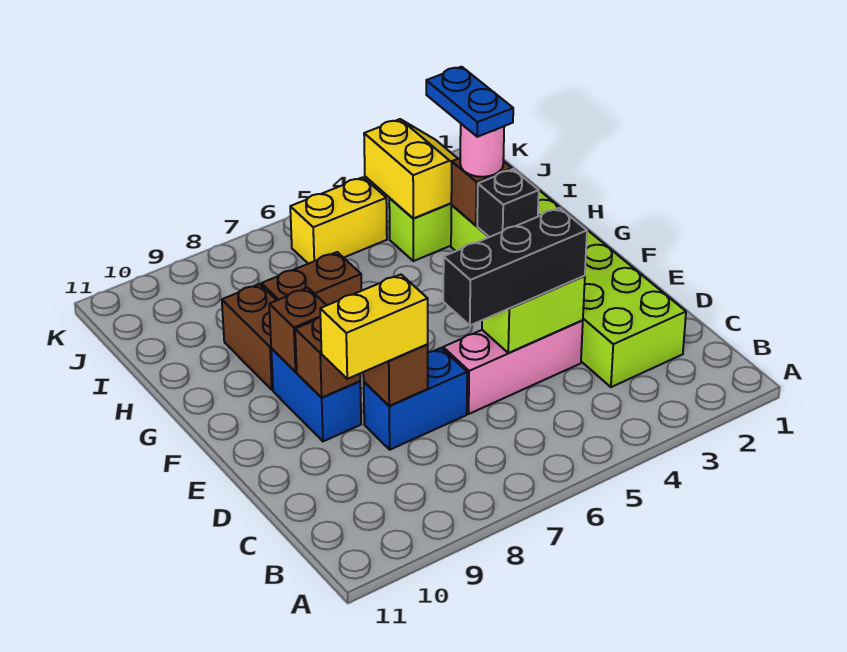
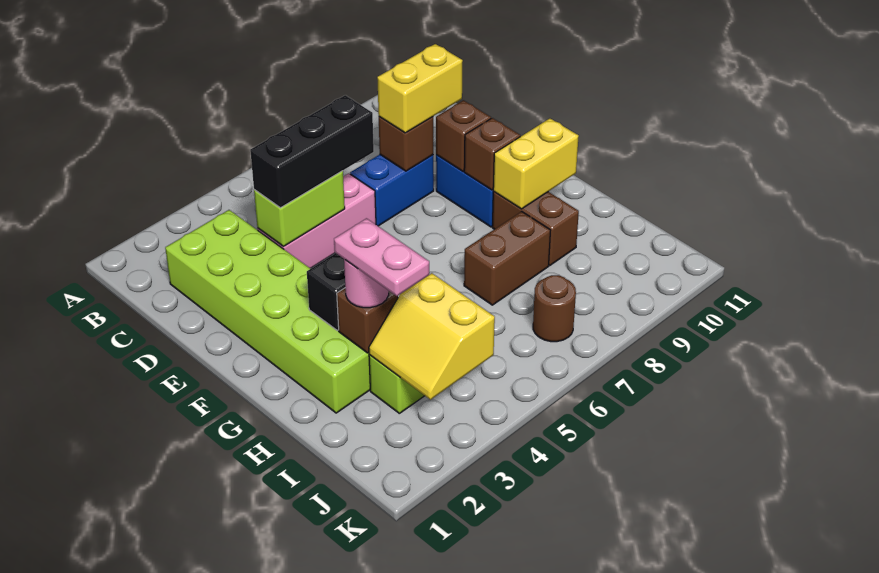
blue 1x2 plate [426,67,513,137] -> pink 1x2 plate [334,218,429,296]
yellow 1x2 brick [290,177,387,264] -> yellow 1x2 brick moved to [493,118,579,209]
none -> brown 1x1 round brick [533,275,576,342]

